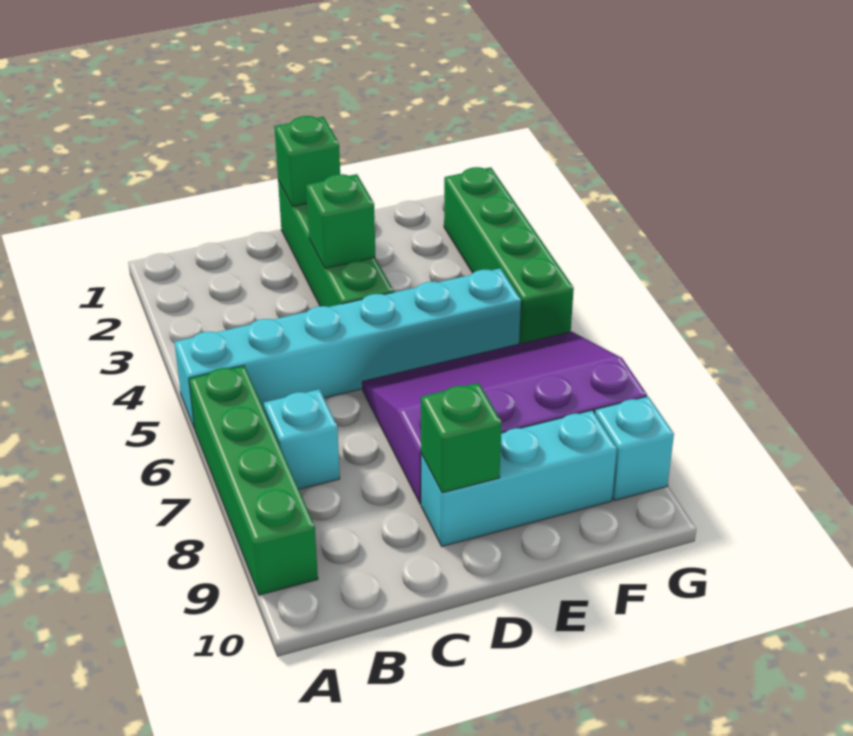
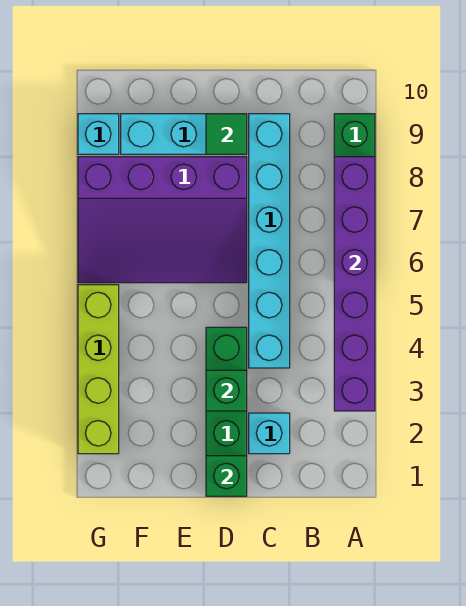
none -> purple 1x6 brick [334,157,375,411]
cyan 1x6 brick [174,268,521,429] -> cyan 1x6 brick turned to [249,114,290,368]
cyan 1x1 brick [264,389,340,489] -> cyan 1x1 brick moved to [249,413,290,454]
green 1x1 brick [421,383,502,493] -> green 1x1 tile [206,114,247,154]
green 1x4 brick [444,167,574,344] -> lime 1x4 brick [78,285,119,454]

